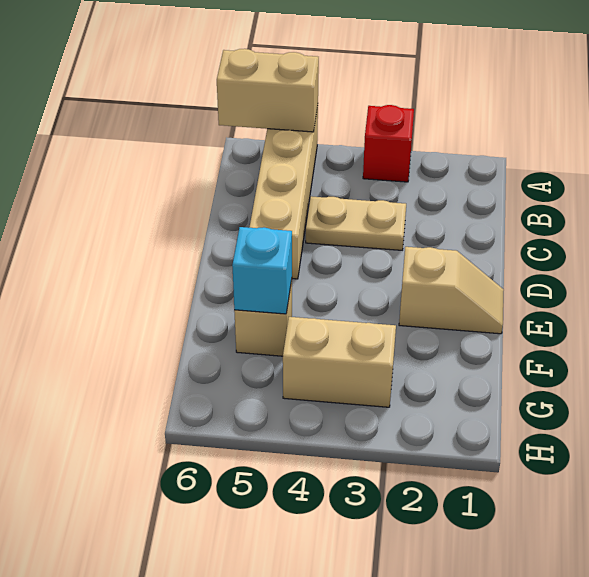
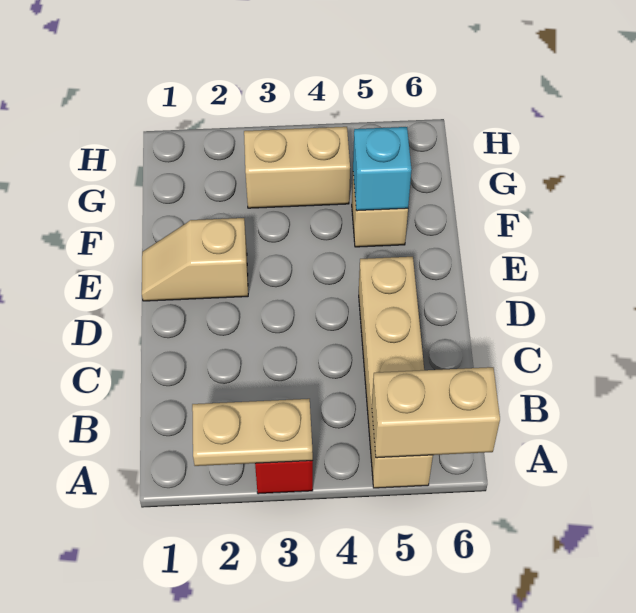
tan 1x2 plate [306,196,406,250] -> tan 1x2 plate moved to [192,399,313,466]

